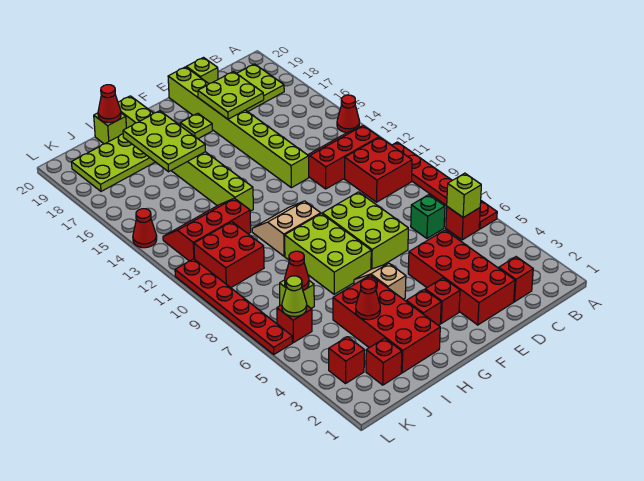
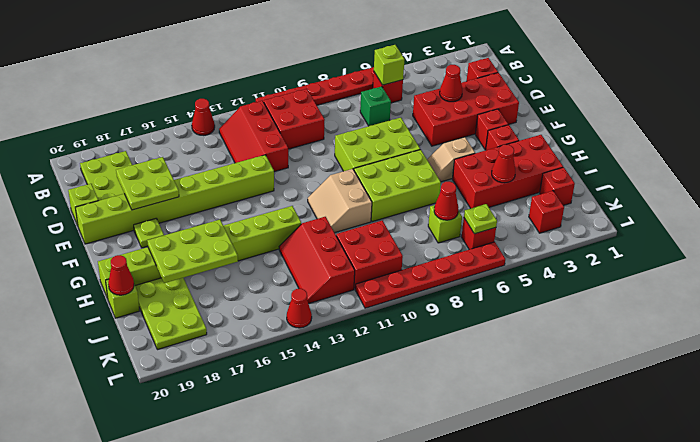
none -> red 1x1 cone [440,65,462,102]
lime 1x1 cone [282,276,307,317] -> lime 1x1 plate [464,204,497,234]

